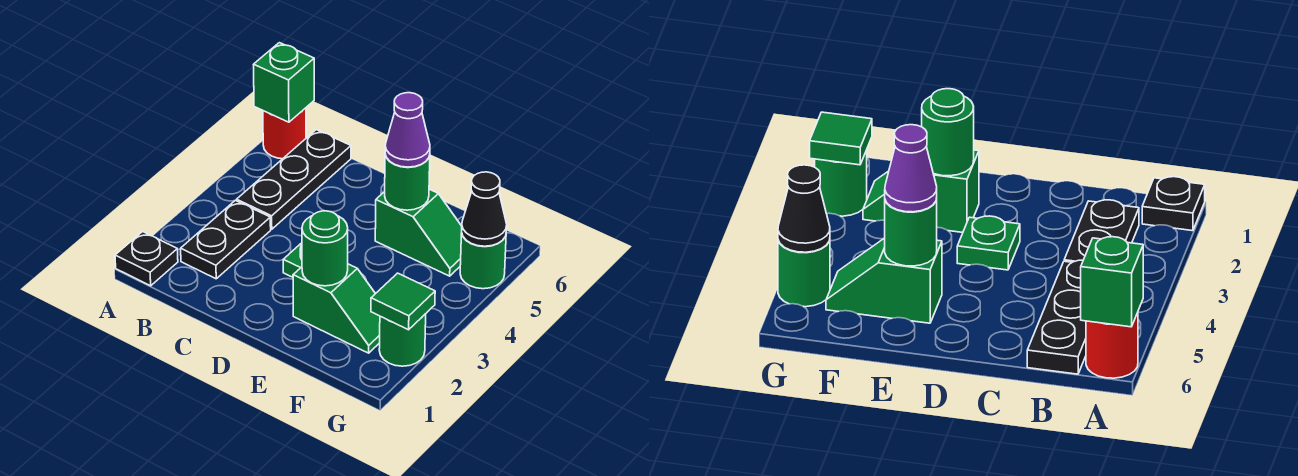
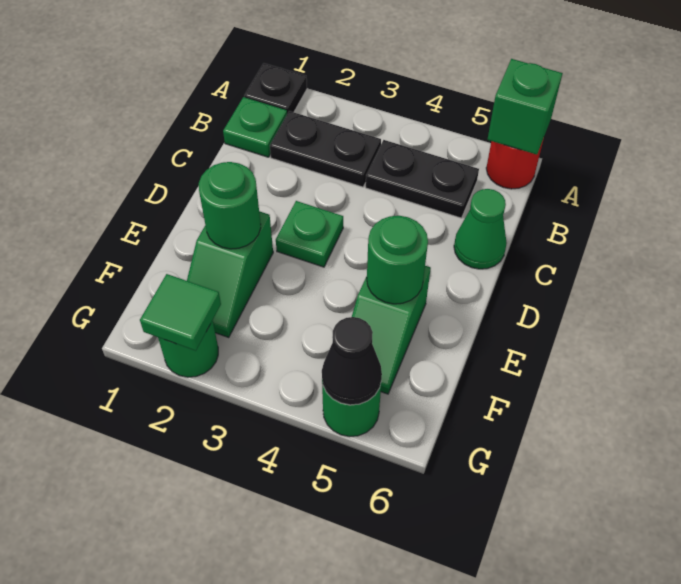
none -> green 1x1 plate [223,97,287,157]
black 1x3 plate [237,130,351,229] -> black 1x2 plate [366,140,479,218]
none -> green 1x1 cone [454,189,507,269]
purple 1x1 cone [385,93,430,167] -> none

